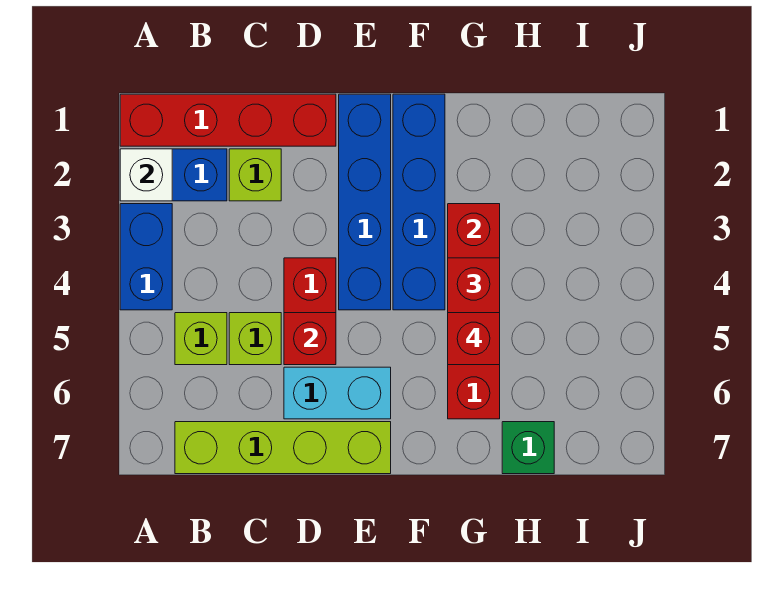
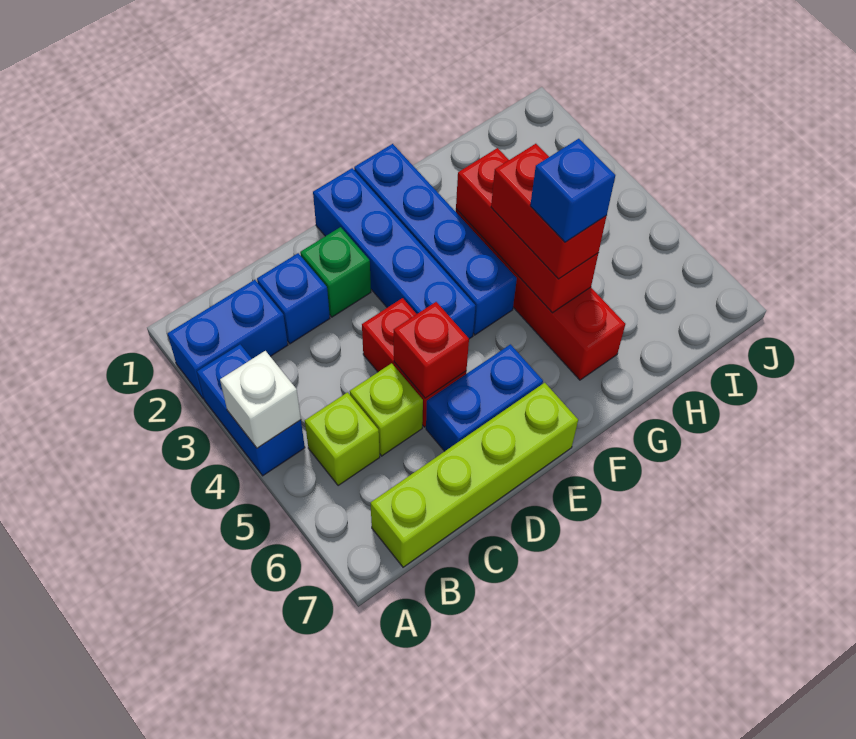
red 1x4 brick [120,94,336,146] -> none
white 1x1 brick [120,149,172,201] -> white 1x1 brick moved to [220,351,301,448]
lime 1x1 brick [229,149,281,201] -> blue 1x1 brick [257,253,330,344]
cyan 1x2 brick [284,367,391,419] -> blue 1x2 brick [426,344,543,451]
red 1x1 brick [448,313,500,365] -> blue 1x1 brick [530,139,615,242]
green 1x1 brick [502,422,554,474] -> green 1x1 brick moved to [300,227,371,317]

